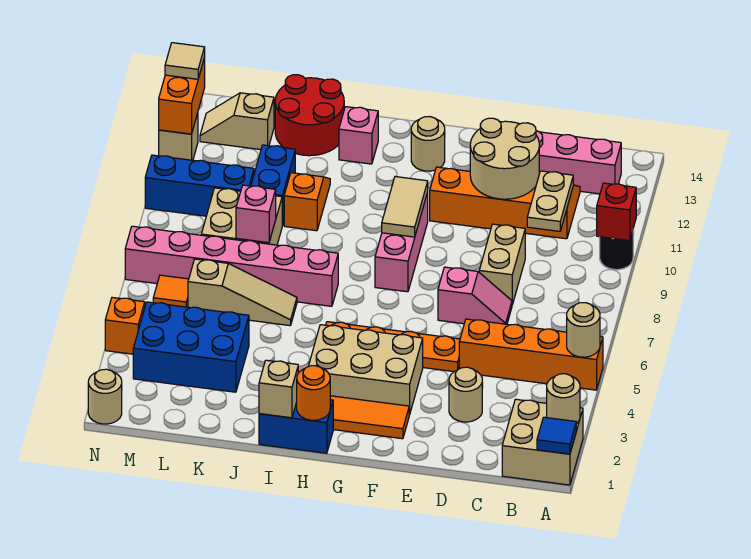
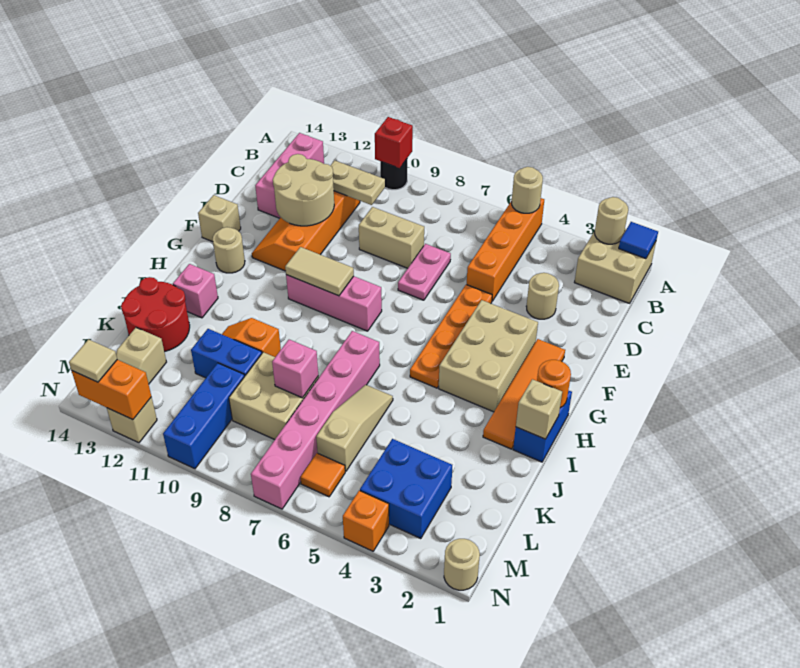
pink 1x2 slope [438,267,512,324] -> pink 1x2 plate [398,244,451,300]
none -> tan 1x1 brick [198,195,241,242]
blue 2x3 brick [133,302,249,392] -> blue 2x2 brick [360,439,452,539]

